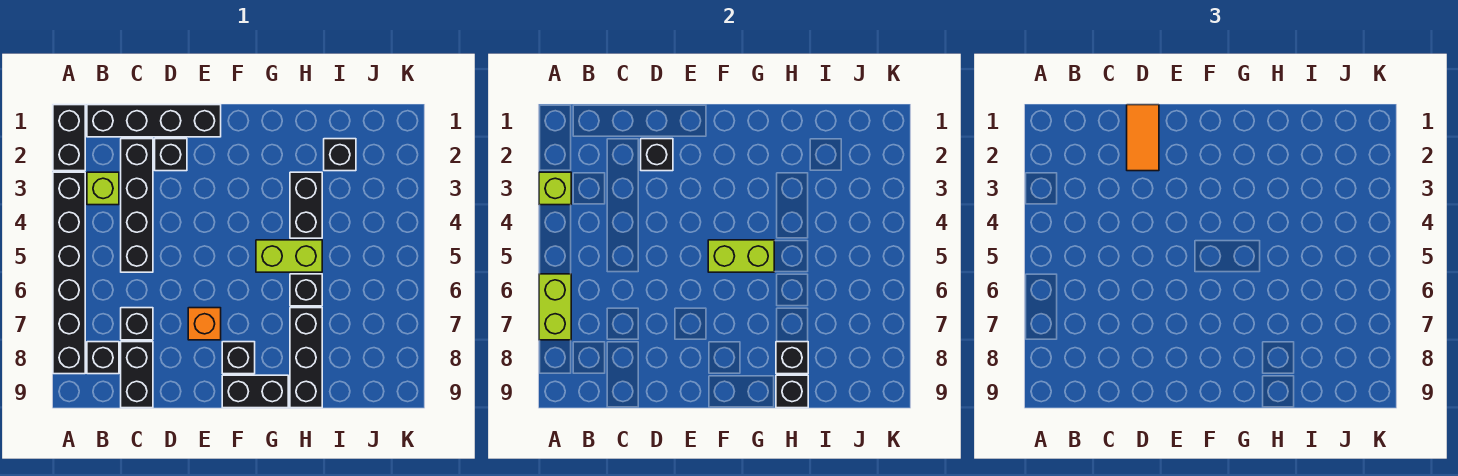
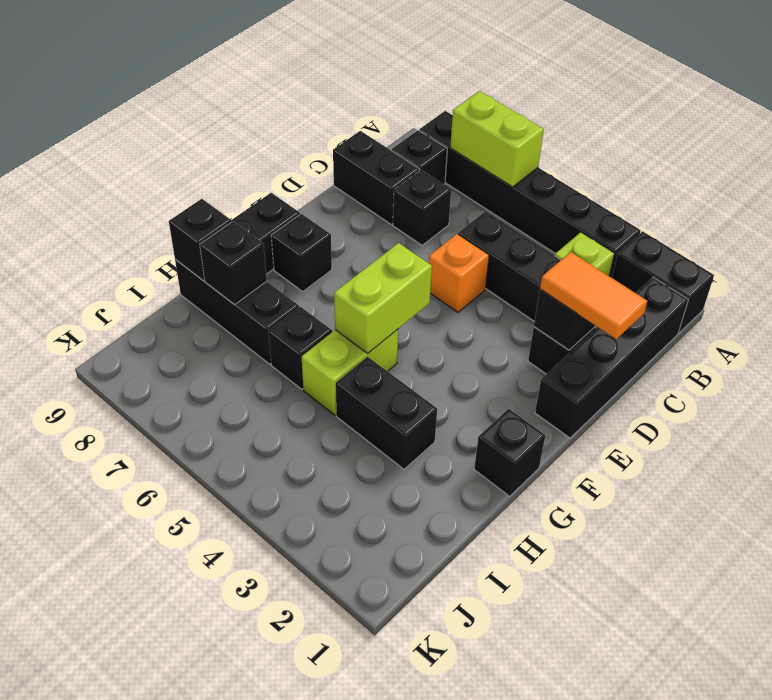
lime 1x1 brick [539,172,571,205] -> none
orange 1x1 brick [188,308,221,340] -> orange 1x1 brick moved to [429,234,489,312]
black 1x1 brick [324,139,356,171] -> black 1x1 brick moved to [474,409,545,496]

